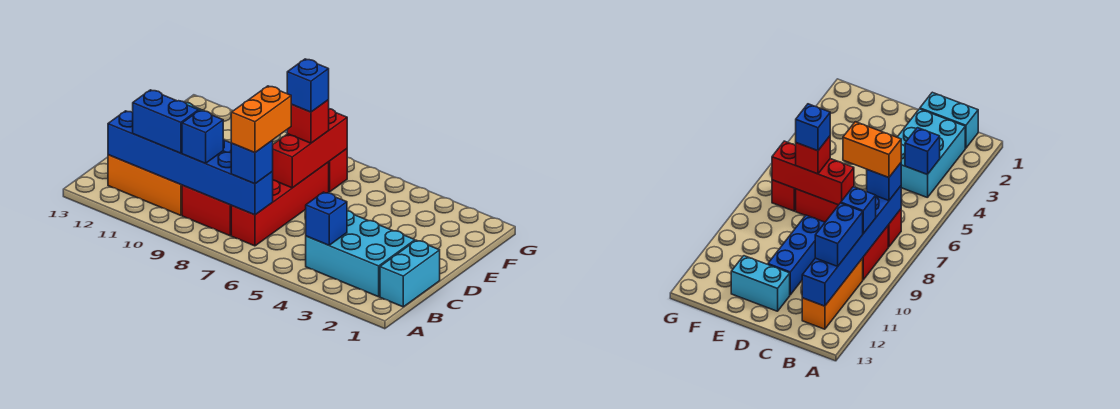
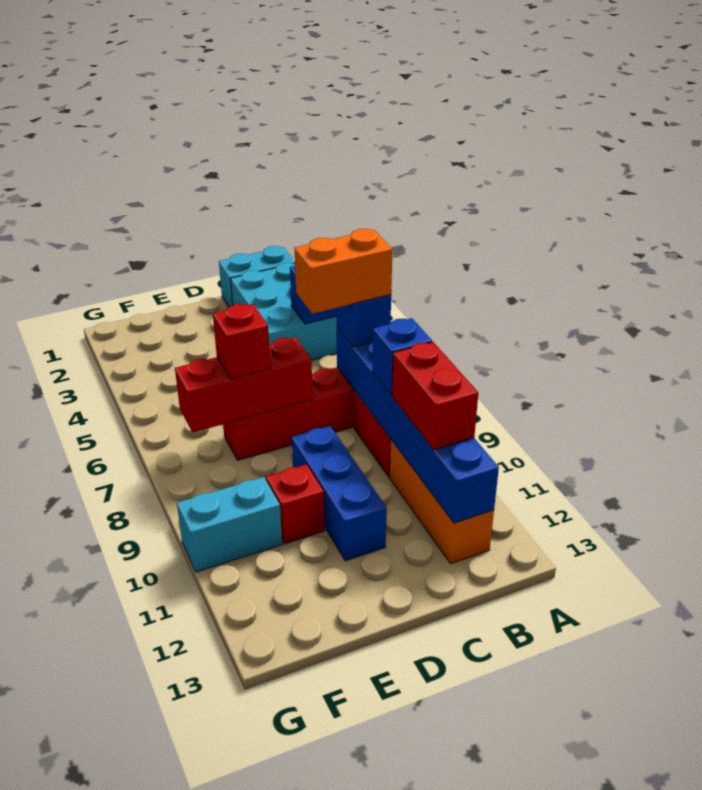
blue 1x2 brick [133,90,199,153] -> red 1x2 brick [392,342,478,450]
cyan 1x2 brick [731,256,790,311] -> cyan 1x2 brick moved to [177,477,282,572]
blue 1x1 brick [287,59,329,112] -> none
red 1x1 brick [329,149,347,192] -> red 1x1 brick moved to [266,464,325,544]

